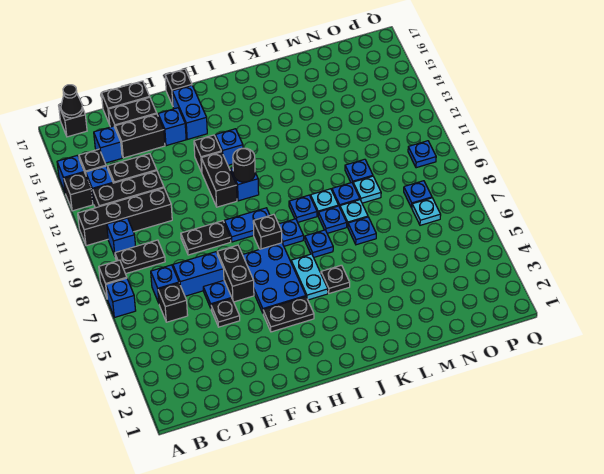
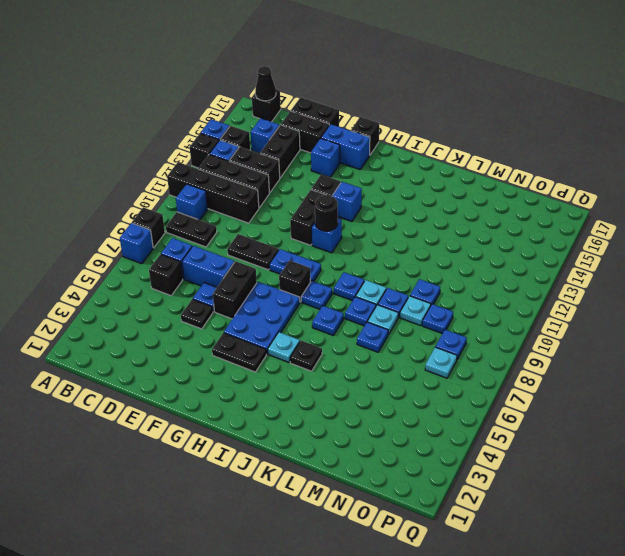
black 1x2 brick [115,114,165,158] -> black 1x2 brick turned to [260,125,300,178]
blue 1x2 brick [172,85,207,139] -> blue 1x2 brick turned to [321,124,370,170]
cyan 1x2 plate [291,254,328,300] -> cyan 1x1 plate [268,332,300,362]
blue 1x1 plate [408,141,436,168] -> blue 1x1 plate moved to [422,304,453,334]

